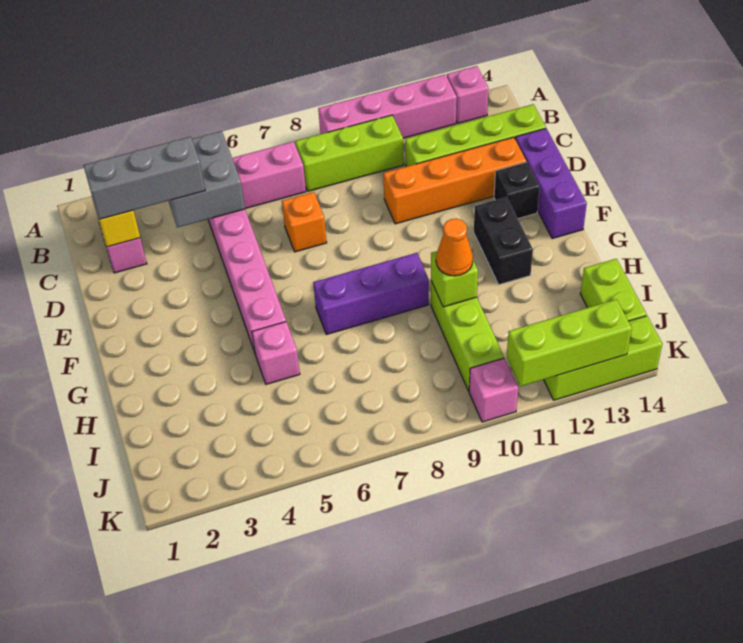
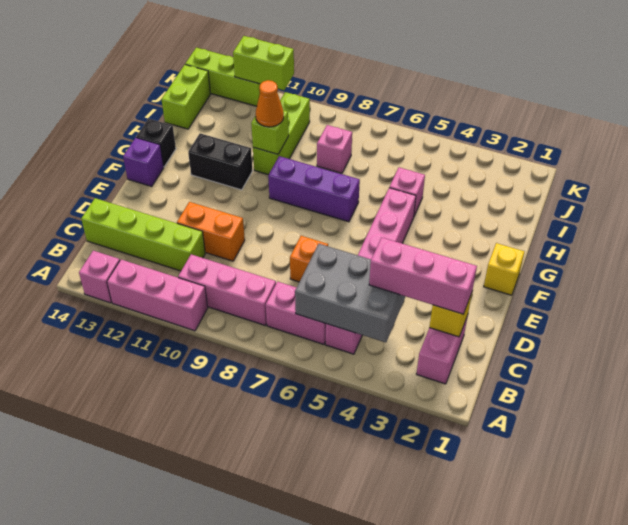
pink 1x4 brick [318,75,457,138] -> pink 1x3 brick [107,260,208,331]
grey 2x2 brick [169,131,245,228] -> grey 2x3 brick [295,244,406,342]
lime 1x3 brick [295,115,404,191] -> pink 1x3 brick [178,254,276,325]
grey 1x3 brick [83,137,205,219] -> pink 1x3 brick [369,238,477,314]
orange 1x4 brick [383,137,526,224] -> orange 1x2 brick [177,202,245,261]
purple 1x3 brick [515,128,587,239] -> purple 1x1 brick [123,138,164,187]
black 1x1 brick [494,162,540,218] -> black 1x1 brick moved to [136,119,176,167]
none -> yellow 1x1 brick [484,243,524,295]
black 1x2 brick [474,197,533,285] -> black 1x2 brick turned to [188,133,252,190]
pink 1x1 brick [469,358,518,422] -> pink 1x1 brick moved to [317,125,352,173]
lime 1x3 brick [507,299,632,386] -> lime 1x2 brick [233,36,294,90]

